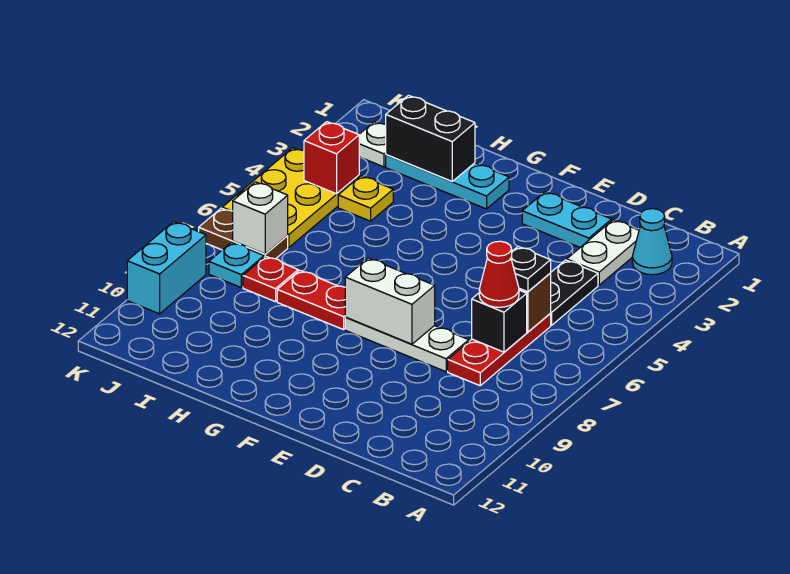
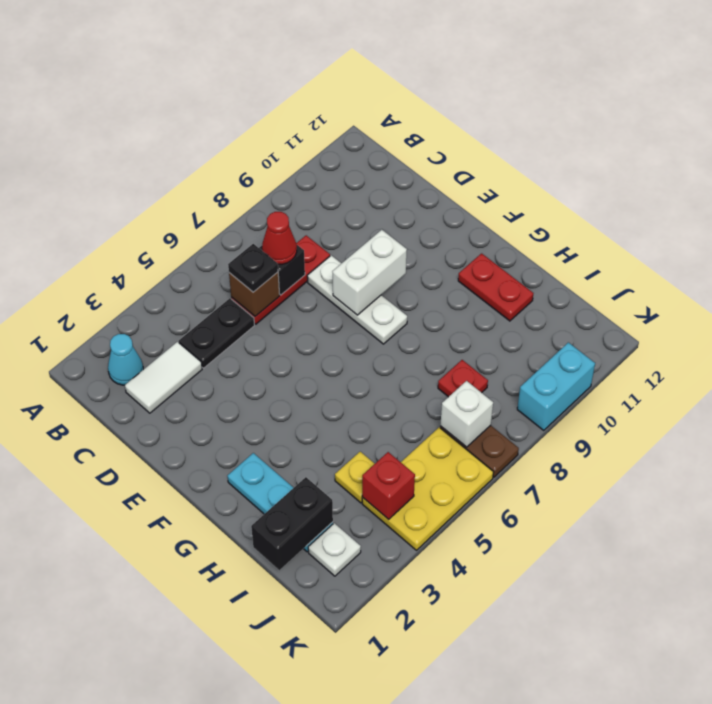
white 1x2 plate [567,220,639,285] -> white 1x2 tile [125,342,202,413]
cyan 1x2 plate [522,192,612,247] -> none
white 1x2 brick [345,258,435,344] -> white 1x2 brick turned to [332,230,407,315]
red 1x2 plate [277,271,346,330] -> red 1x2 plate moved to [458,253,534,321]
black 1x2 brick [386,95,475,181] -> black 1x2 brick turned to [251,477,333,570]
cyan 1x1 plate [209,242,264,287] -> none

